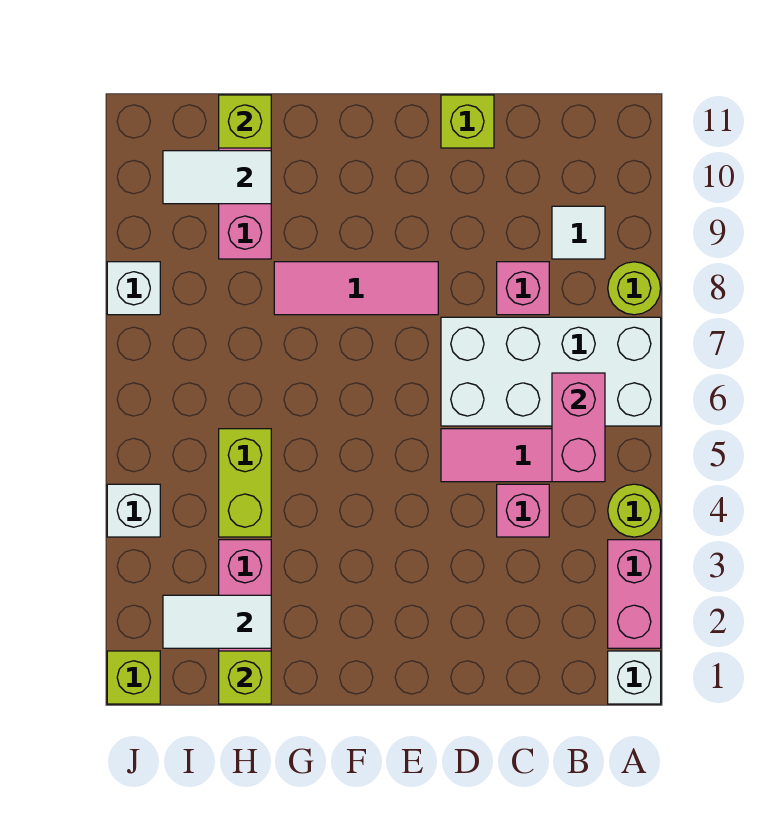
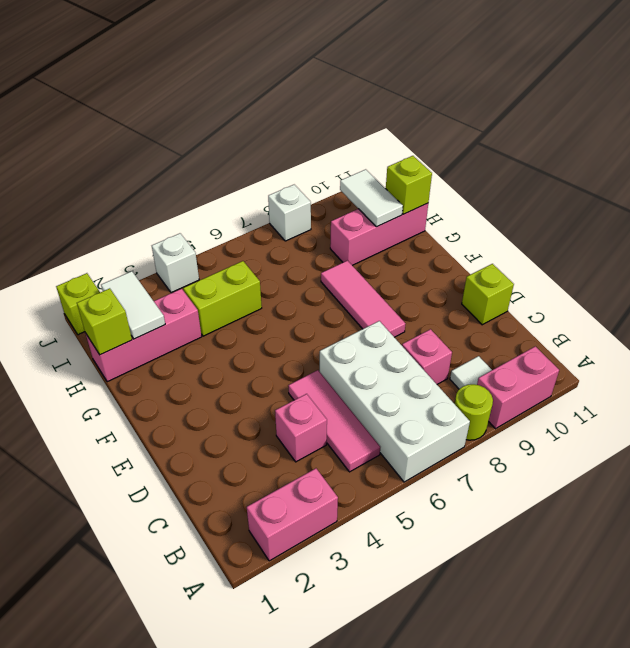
white 1x1 brick [608,651,661,704] -> none
lime 1x1 round brick [608,484,661,537] -> none
pink 1x2 brick [552,373,605,482] -> pink 1x2 brick moved to [477,346,559,429]

